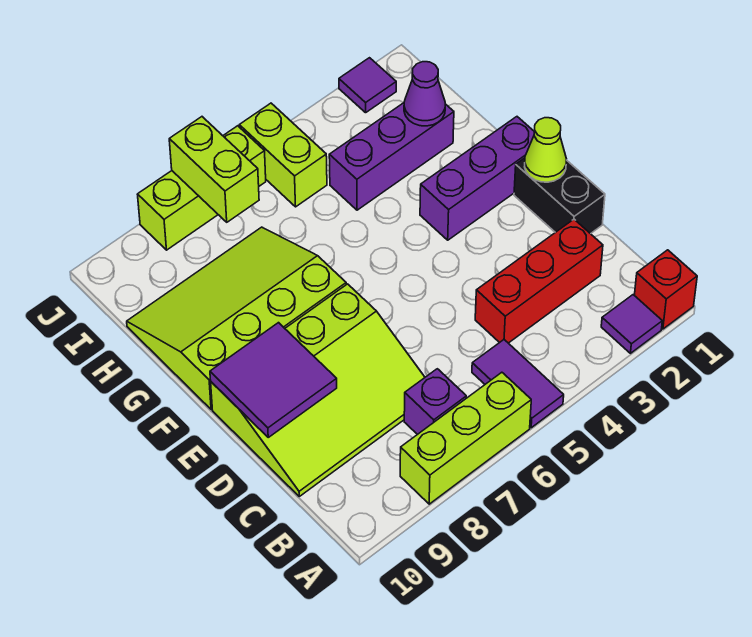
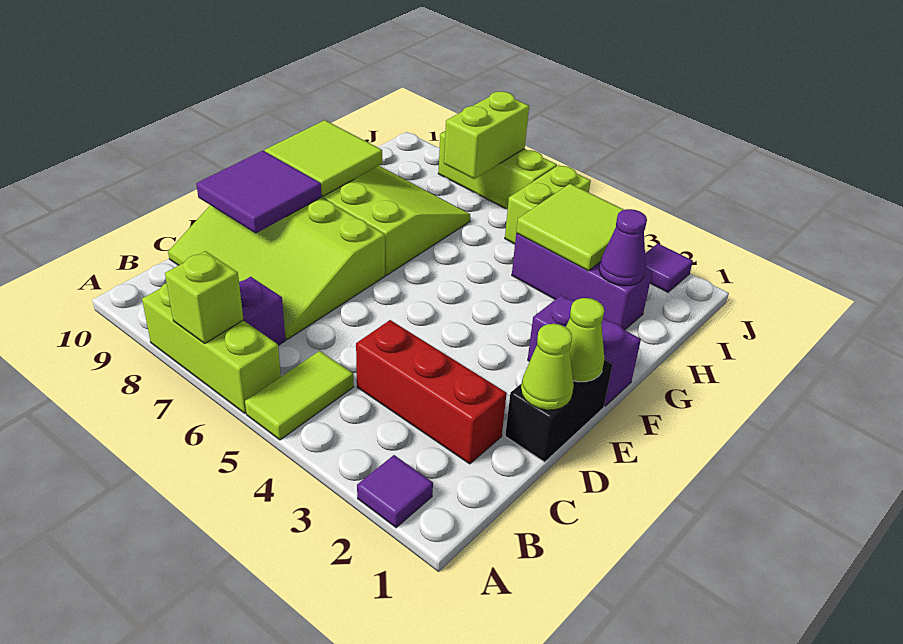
red 1x1 brick [634,250,697,329] -> none
purple 1x2 tile [472,340,564,428] -> lime 1x2 tile [245,351,353,440]
none -> lime 1x1 brick [165,251,243,344]
none -> lime 1x1 cone [521,324,574,410]
purple 1x3 brick [420,117,534,240] -> purple 1x2 brick [528,295,641,406]
none -> lime 2x2 tile [265,120,382,196]
none -> lime 2x2 tile [516,184,624,271]

